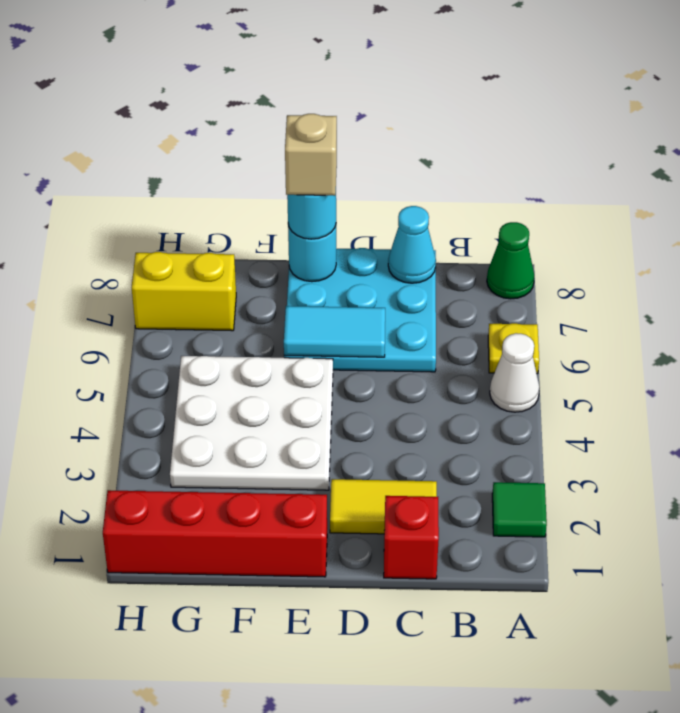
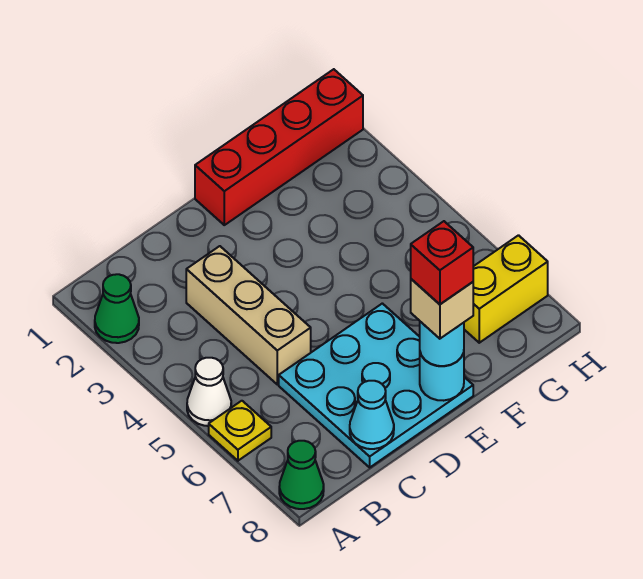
green 1x1 tile [492,482,547,537] -> green 1x1 cone [95,274,139,343]
red 1x1 brick [384,496,439,579] -> red 1x1 brick moved to [411,221,473,304]
yellow 1x2 tile [330,479,437,534] -> none
none -> tan 1x3 brick [186,246,311,384]
cyan 1x2 tile [284,306,385,357] -> none
white 3x3 plate [170,356,333,490] -> none

